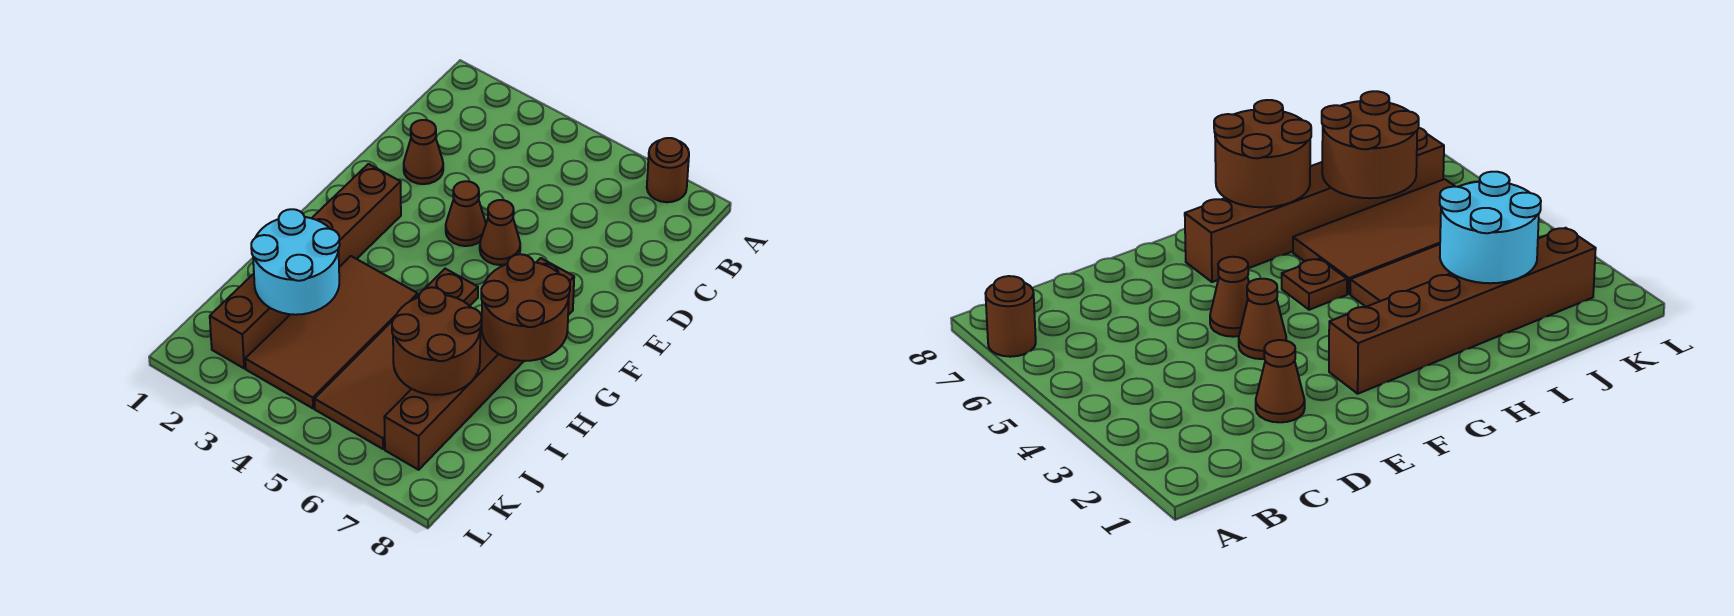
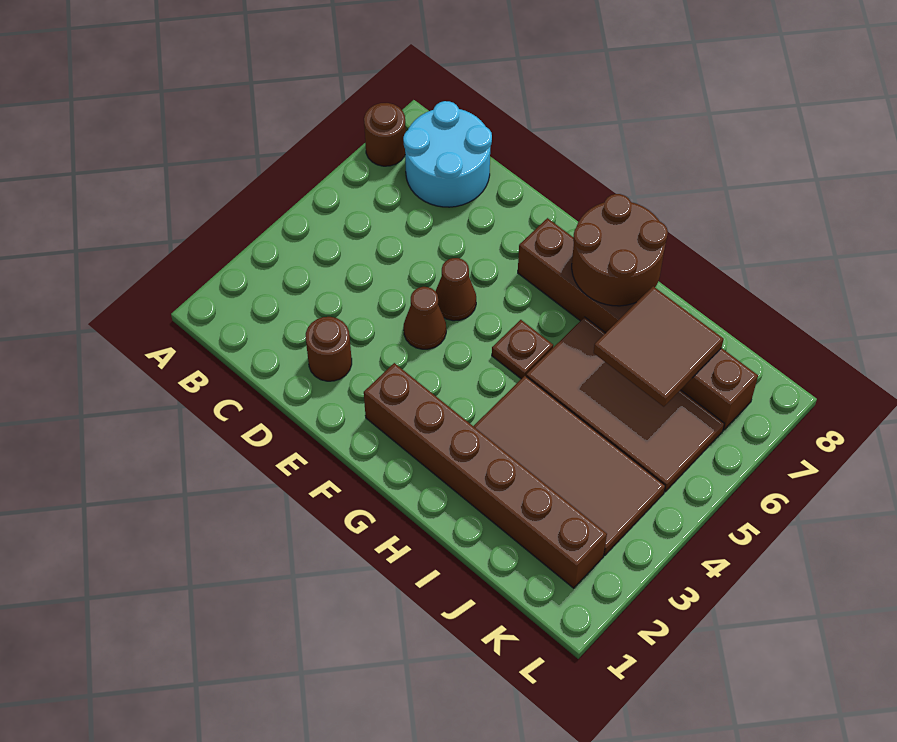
brown 1x1 cone [404,120,443,184] -> brown 1x1 round brick [306,317,352,381]
cyan 2x2 round brick [251,209,340,315] -> cyan 2x2 round brick moved to [403,101,492,207]
brown 2x2 round brick [392,287,481,395] -> brown 2x2 tile [594,286,724,407]

